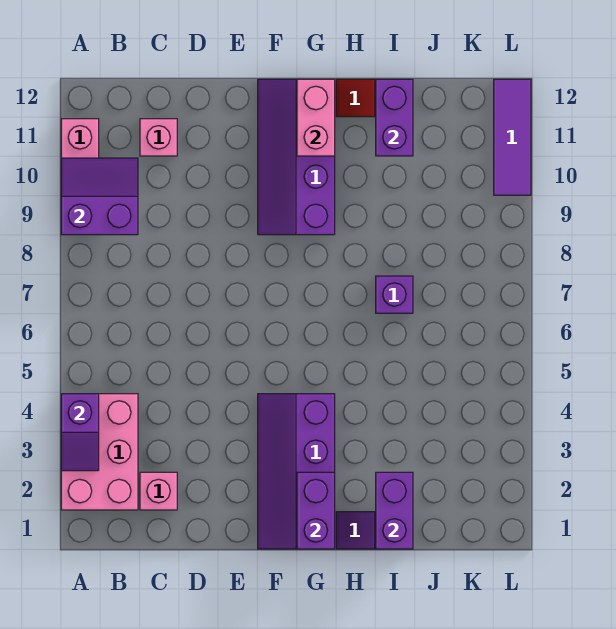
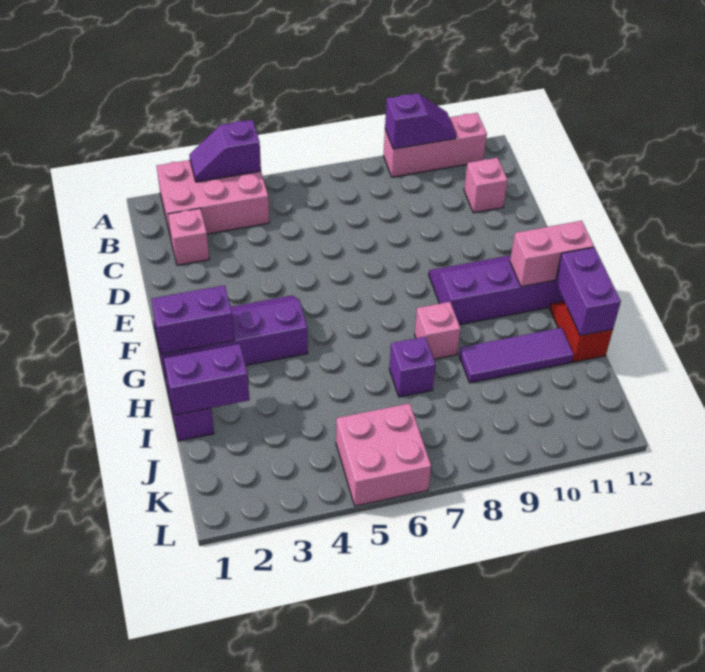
purple 2x2 slope [61,158,138,235] -> purple 1x2 slope [385,93,456,149]
none -> pink 1x1 brick [415,302,461,359]
purple 1x2 brick [376,79,413,156] -> purple 1x2 brick turned to [556,247,621,336]
none -> pink 2x2 brick [336,403,431,506]
purple 1x3 tile [494,79,531,195] -> purple 1x3 tile moved to [459,328,574,383]

